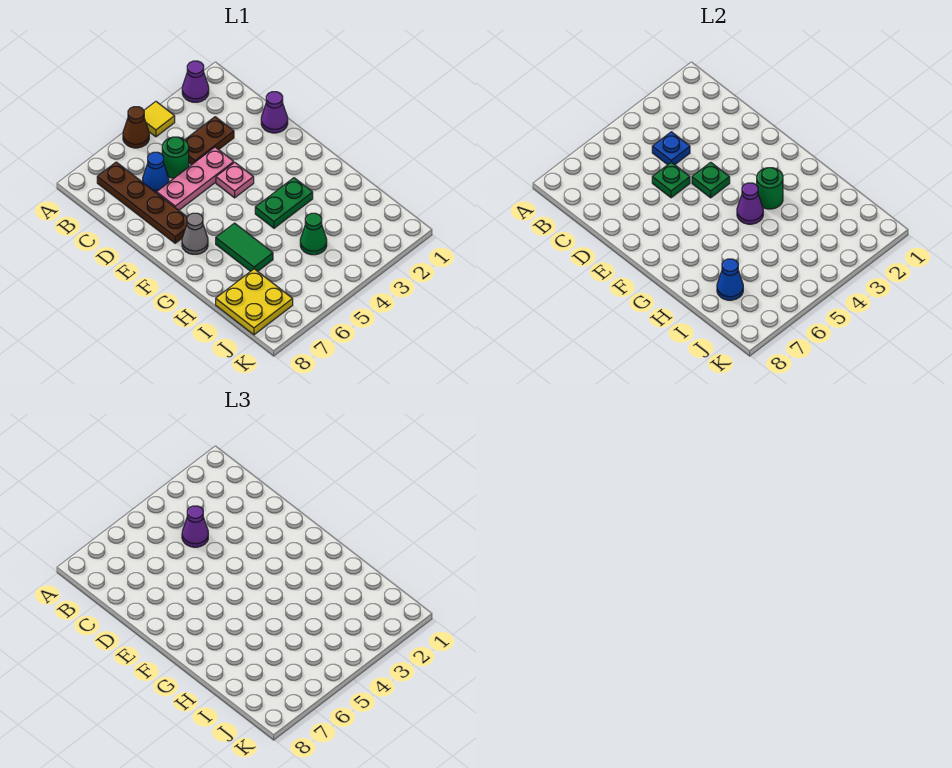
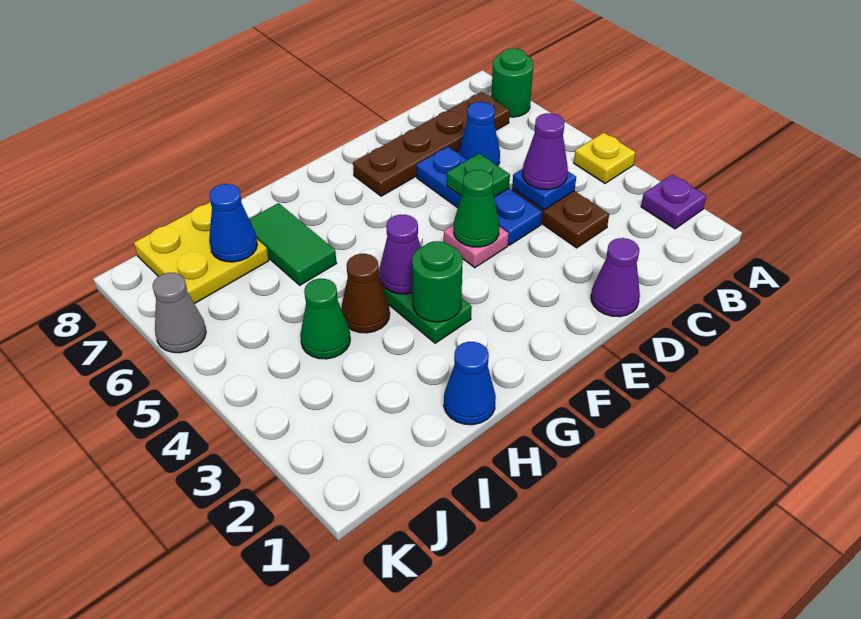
purple 1x1 cone [182,61,209,102] -> purple 1x1 plate [641,175,706,229]
yellow 1x1 tile [144,102,175,137] -> yellow 1x1 plate [574,133,635,183]
brown 1x1 cone [123,107,149,148] -> brown 1x1 cone moved to [341,254,390,333]
green 1x1 round brick [162,137,189,178] -> green 1x1 round brick moved to [491,48,533,117]
pink 1x3 plate [157,147,234,210] -> blue 1x3 plate [417,147,542,245]
green 1x1 plate [692,162,730,198] -> green 1x1 cone [454,170,499,247]
grey 1x1 cone [182,213,208,254] -> grey 1x1 cone moved to [153,273,206,353]
green 1x2 tile [216,223,273,271] -> green 1x2 tile turned to [249,203,337,285]
none -> blue 1x1 cone [444,342,496,425]

